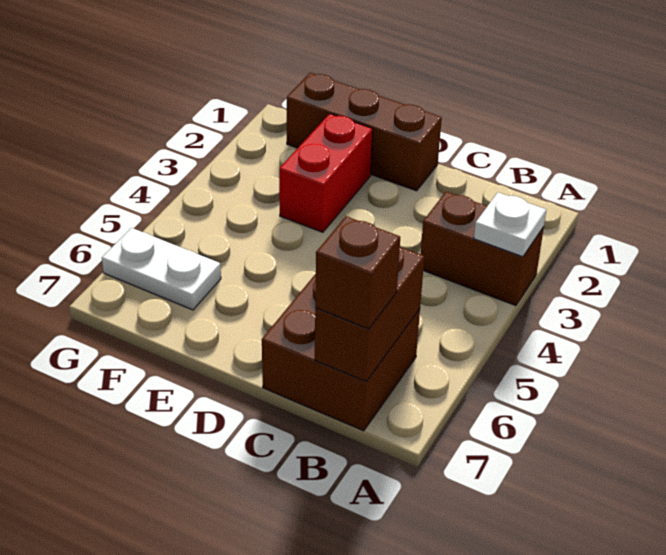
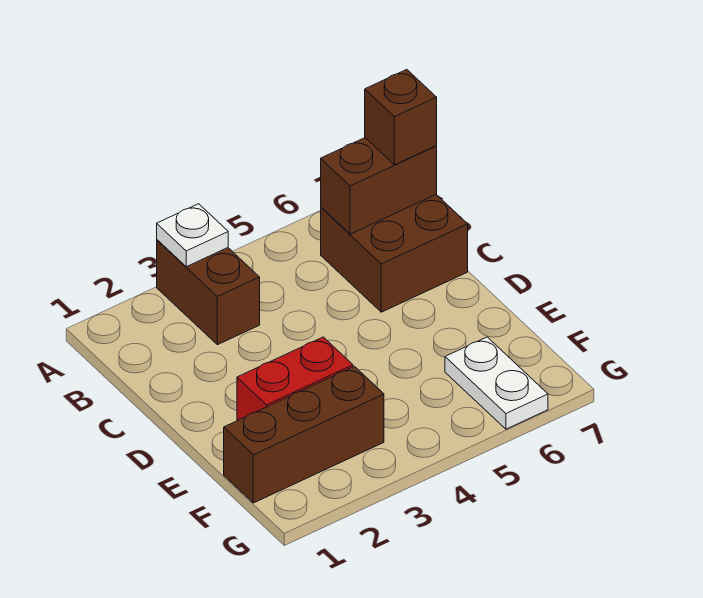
brown 1x3 brick [287,73,442,191] -> brown 1x3 brick turned to [224,366,384,503]

